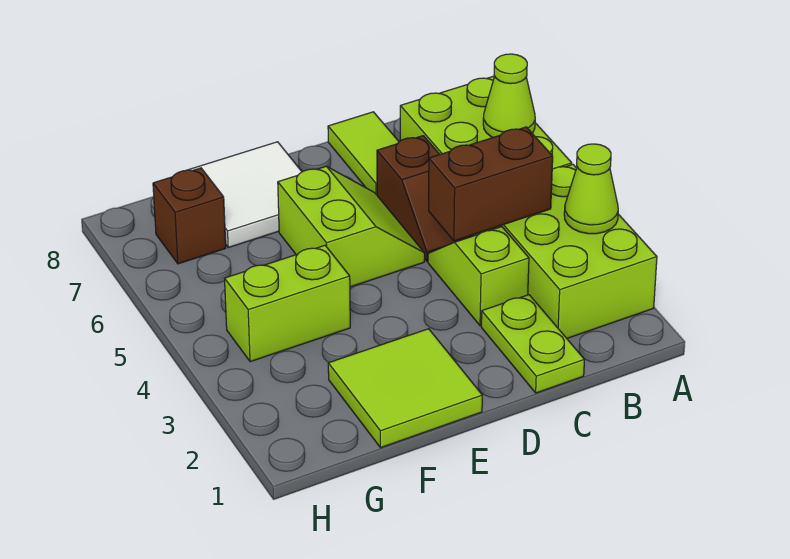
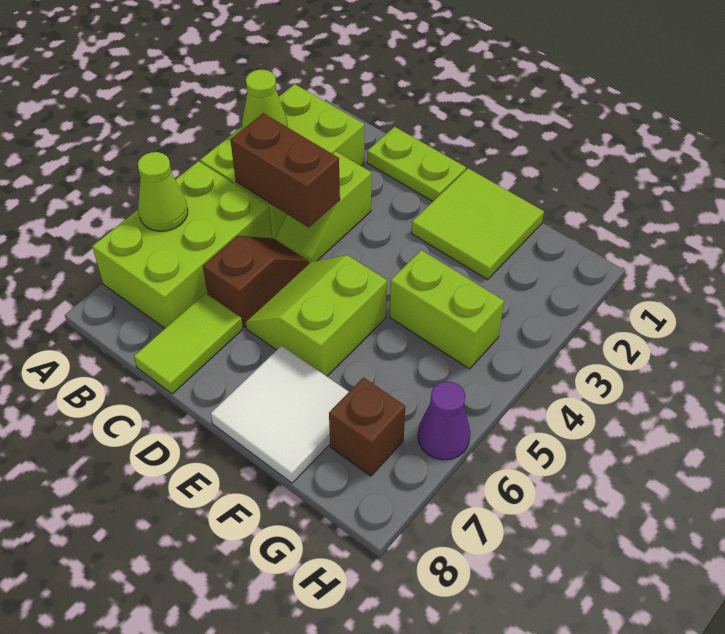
lime 1x2 plate [481,295,584,393] -> lime 1x2 plate turned to [367,127,466,201]
none -> purple 1x1 cone [418,382,470,460]

